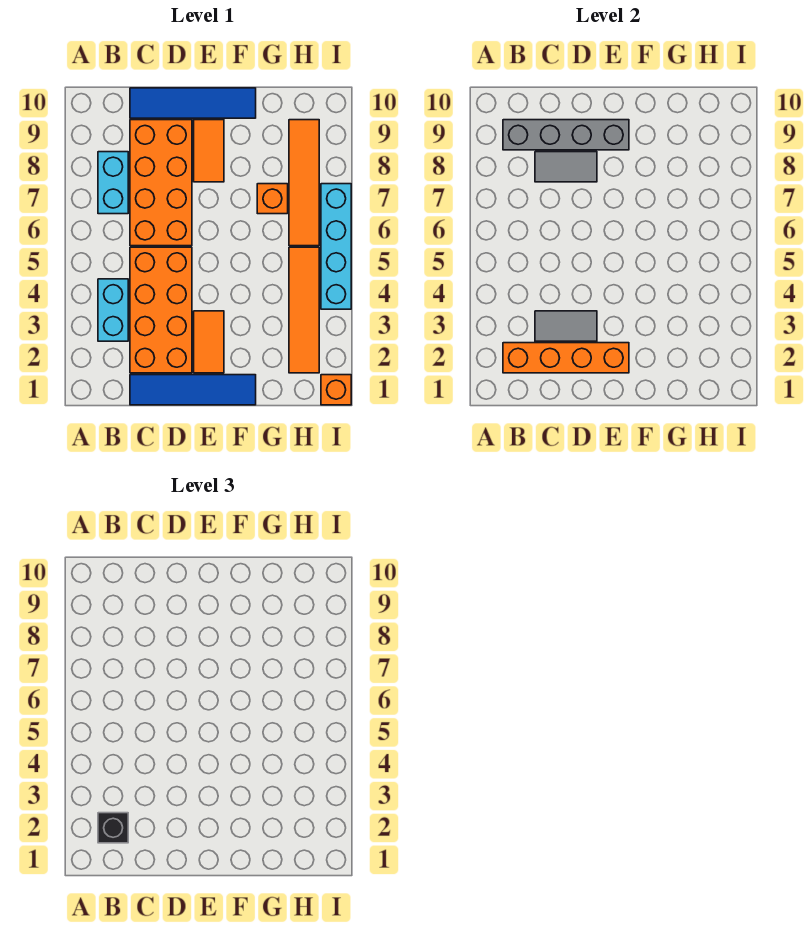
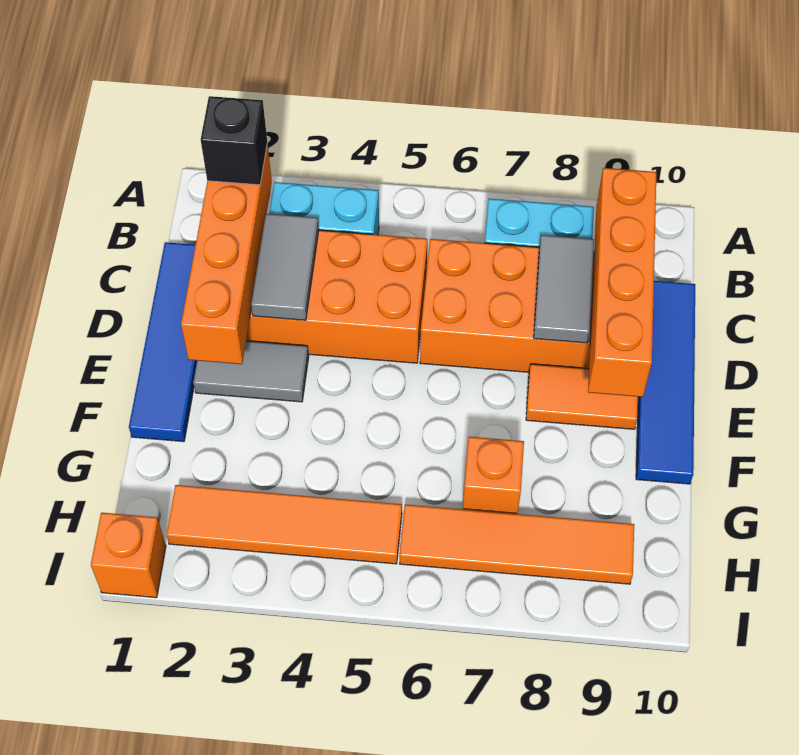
grey 1x4 brick [503,120,629,150] -> orange 1x4 brick [588,168,656,397]
orange 1x2 tile [194,311,224,373] -> grey 1x2 tile [193,341,309,402]
cyan 1x4 brick [321,184,351,309] -> none

